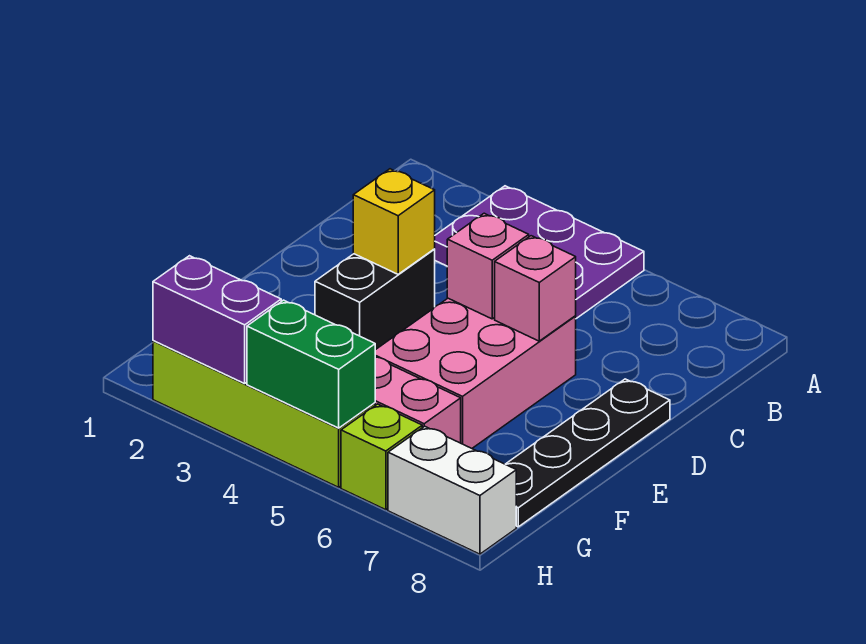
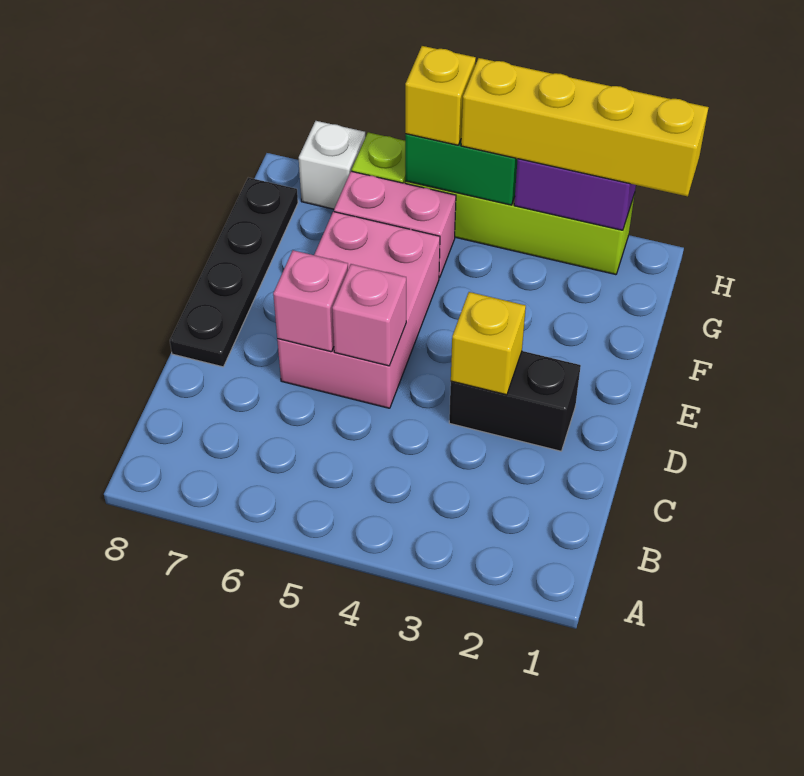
purple 2x3 plate [435,186,644,319] -> none
black 1x2 brick [315,249,435,350] -> black 1x2 brick turned to [449,351,581,451]
none -> yellow 1x4 brick [461,58,709,196]
none -> yellow 1x1 brick [405,46,476,145]
white 1x2 brick [388,426,516,554] -> white 1x1 brick [299,121,365,209]

